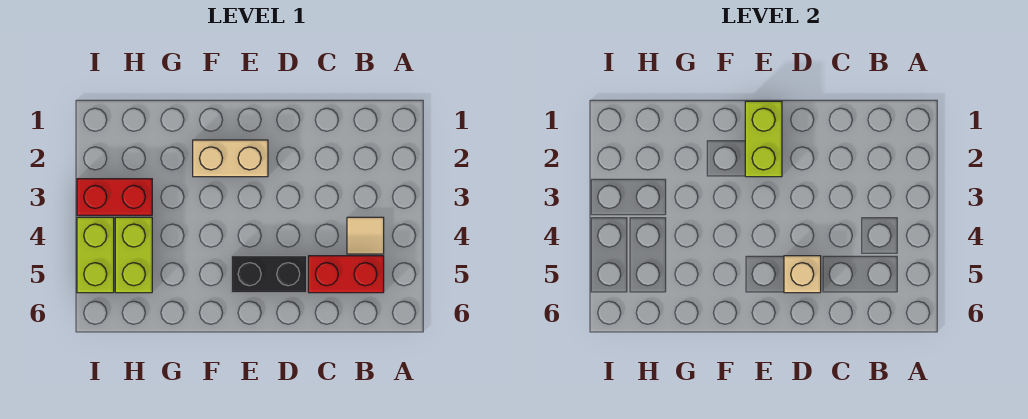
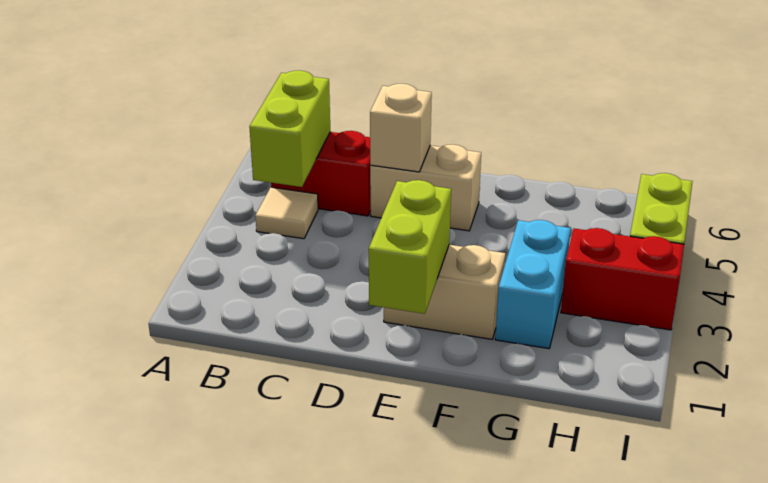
black 1x2 brick [231,256,307,293] -> tan 1x2 brick [370,144,481,231]
none -> cyan 1x2 brick [495,220,571,349]
lime 1x2 brick [115,217,152,293] -> lime 1x2 brick moved to [249,70,330,187]

